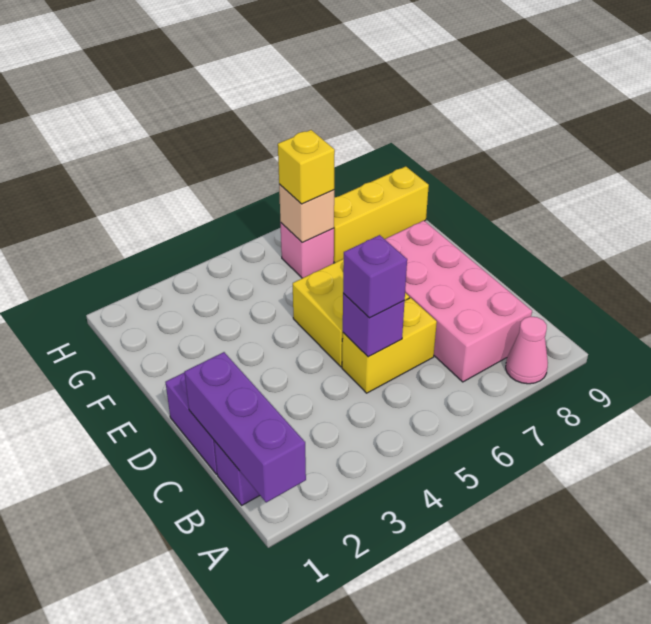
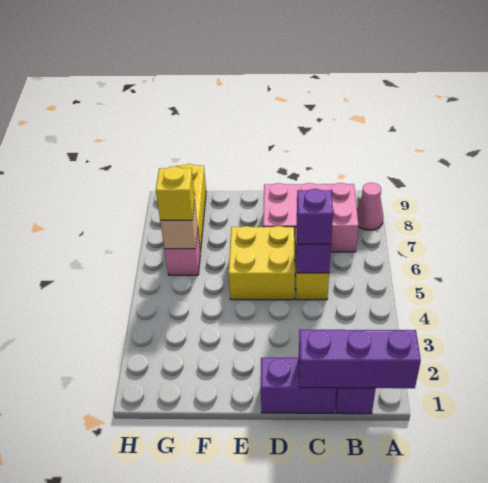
pink 2x4 brick [385,221,532,382] -> pink 2x3 brick [263,183,358,252]

